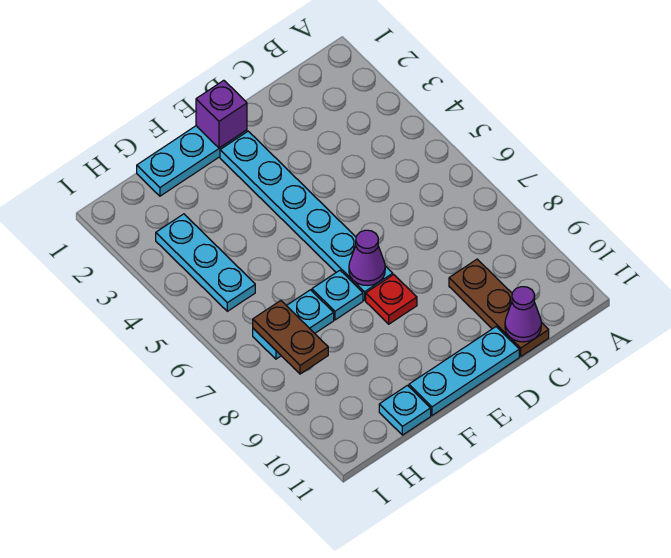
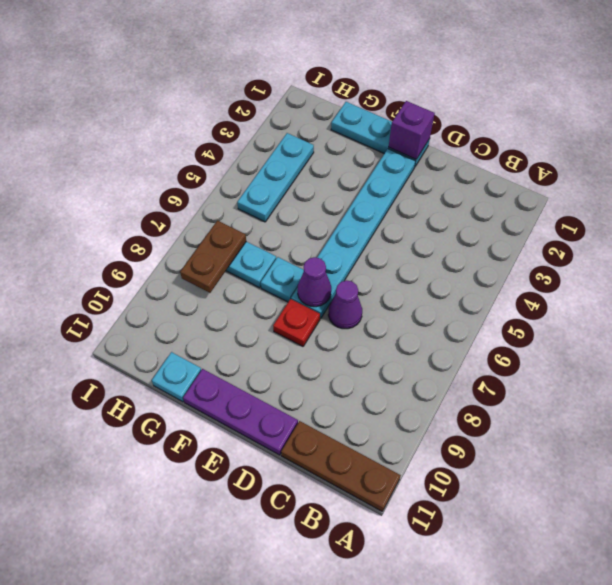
brown 1x3 plate [449,259,549,356] -> brown 1x3 plate turned to [281,421,401,511]
purple 1x1 cone [505,287,541,342] -> purple 1x1 cone moved to [328,280,362,329]
cyan 1x3 plate [409,327,519,415] -> purple 1x3 plate [183,369,298,455]

